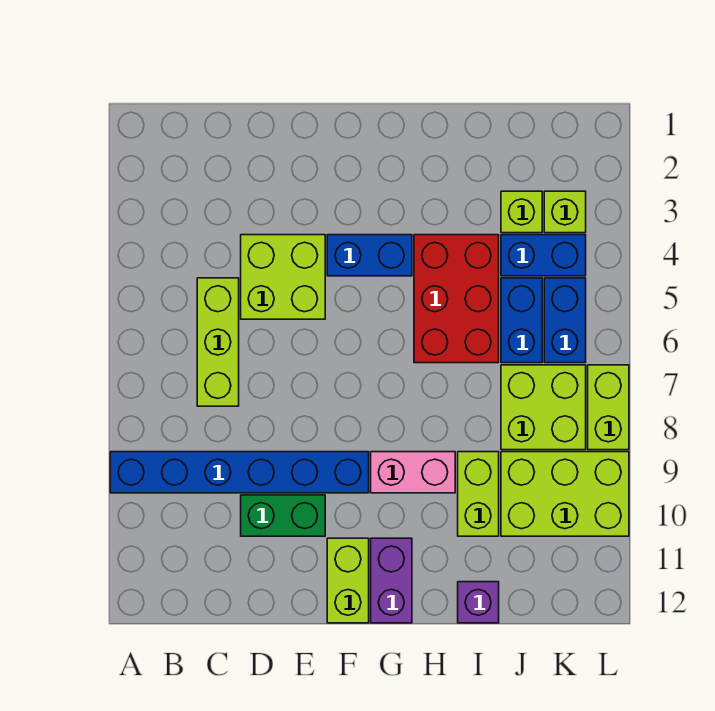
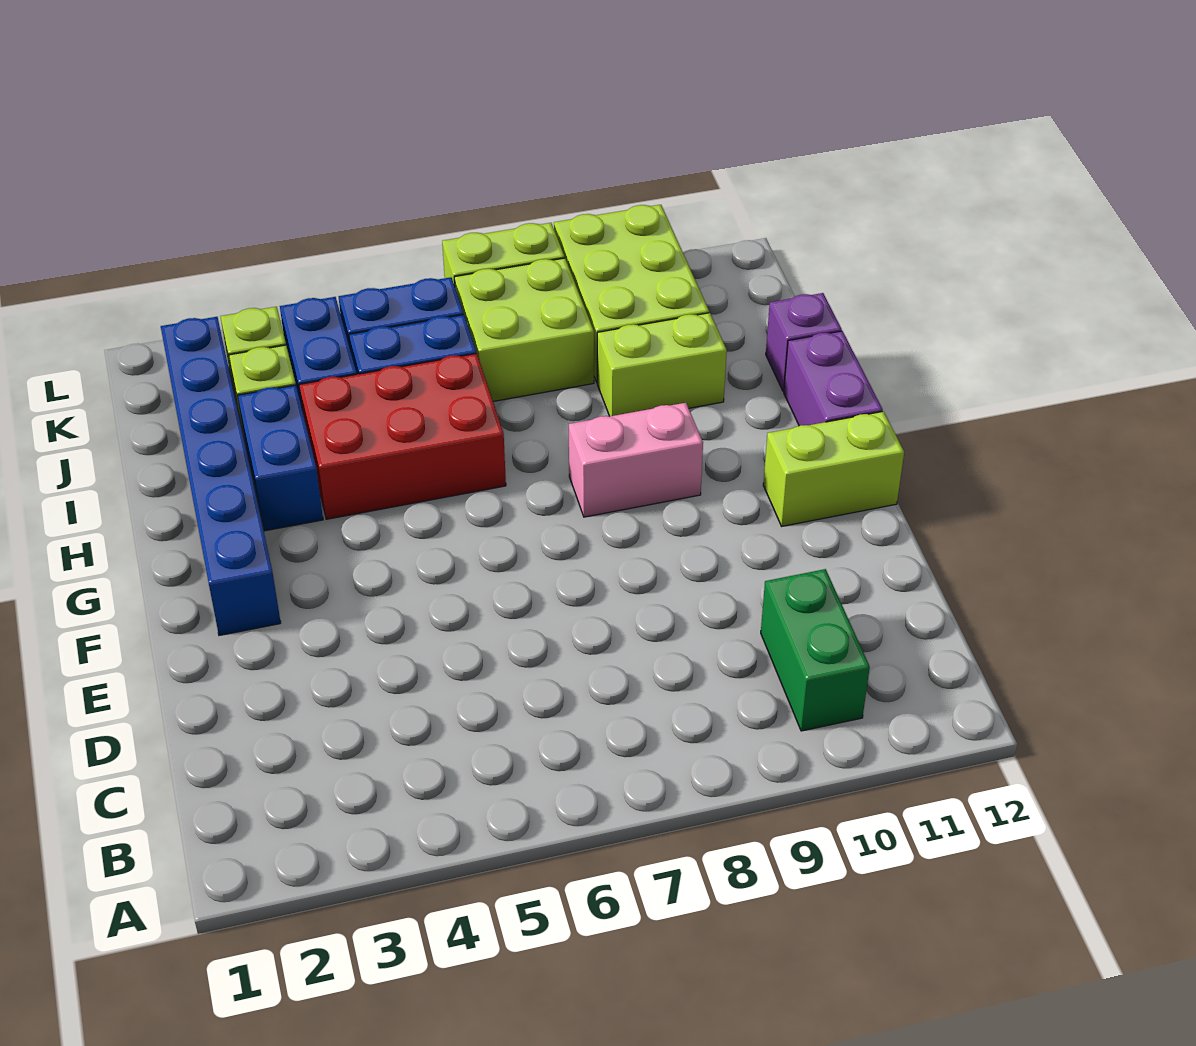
blue 1x6 brick [110,452,369,493] -> blue 1x6 brick moved to [161,317,281,635]
lime 1x3 brick [197,278,239,406] -> none
lime 2x2 brick [241,235,325,319] -> none
green 1x2 brick [241,495,325,536] -> green 1x2 brick moved to [761,569,870,731]
blue 1x2 brick [327,235,412,276] -> blue 1x2 brick moved to [238,385,323,531]
pink 1x2 brick [371,452,455,493] -> pink 1x2 brick turned to [569,403,703,517]
purple 1x2 brick [371,538,412,623] -> purple 1x2 brick turned to [784,331,883,426]

